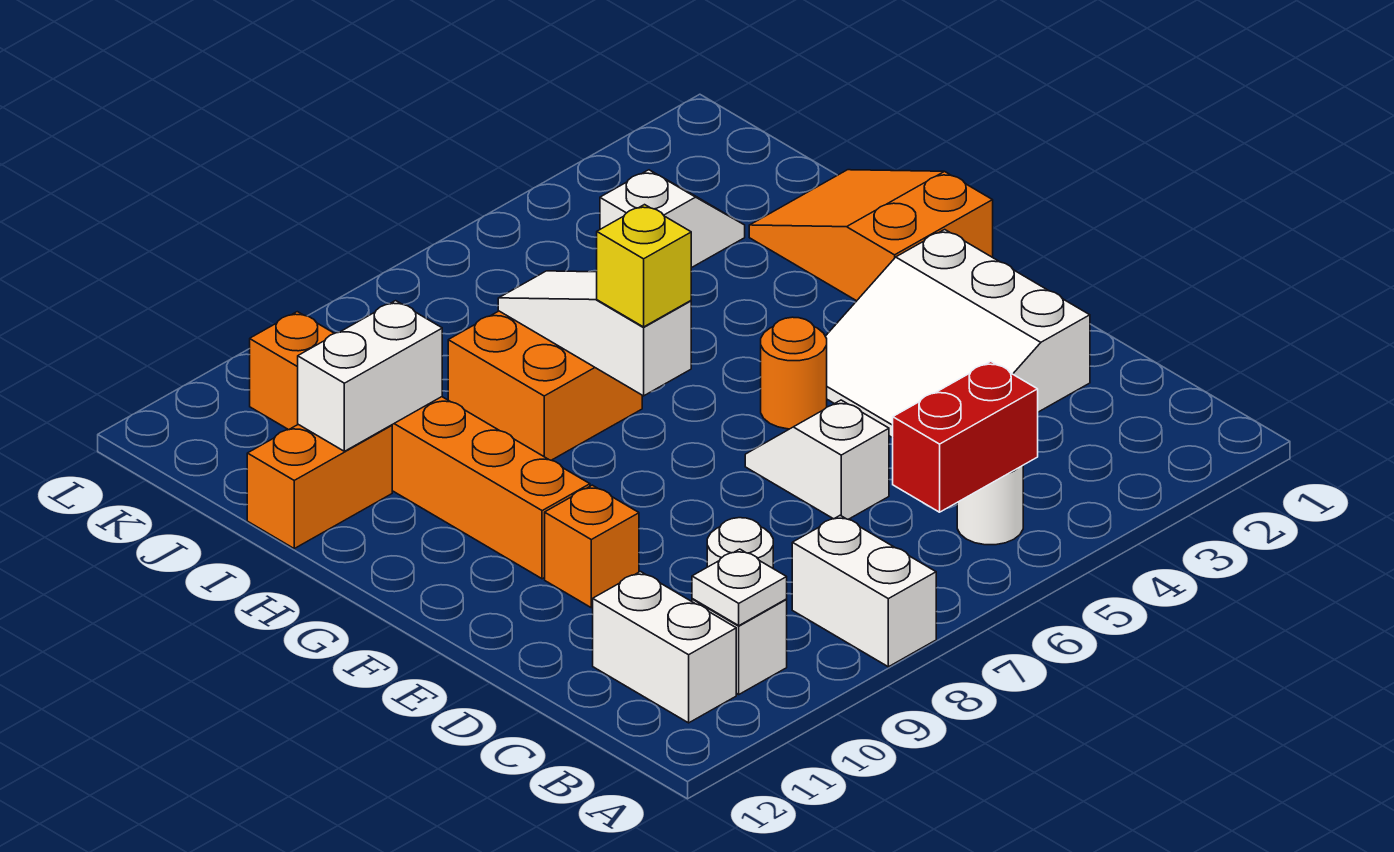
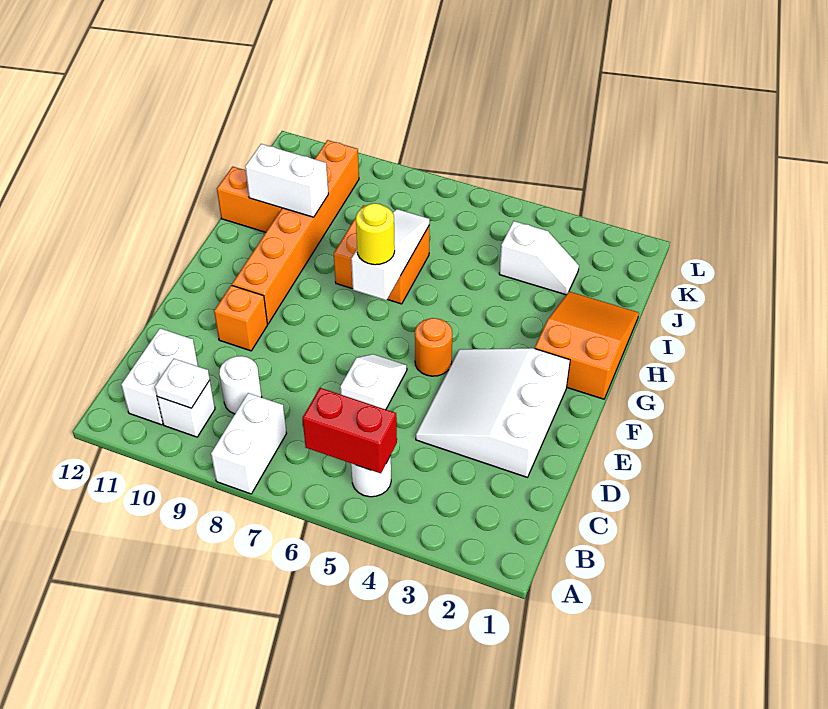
yellow 1x1 brick [597,205,691,327] -> yellow 1x1 round brick [356,203,395,265]

